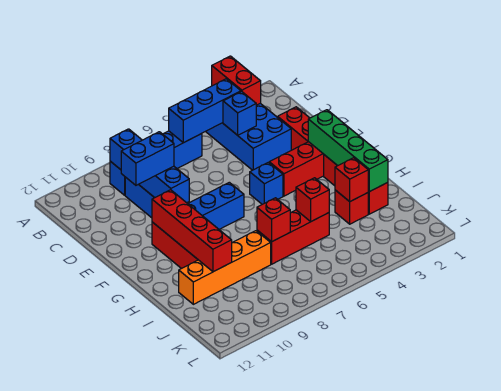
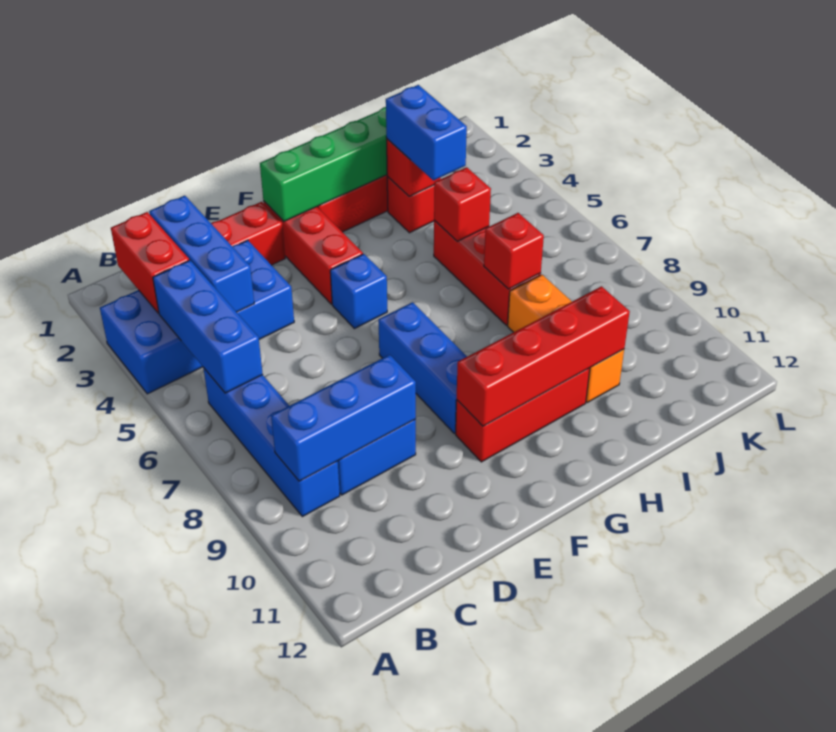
red 1x2 brick [212,56,261,105] -> red 1x2 brick turned to [111,212,189,313]
blue 1x4 brick [110,129,189,203] -> blue 1x3 brick [271,355,416,481]
blue 1x1 brick [223,92,256,135] -> blue 1x3 brick [149,196,254,312]
blue 1x2 brick [121,132,174,185] -> blue 1x2 brick moved to [386,85,467,180]
orange 1x4 brick [179,231,271,304] -> orange 1x3 brick [508,275,624,402]

